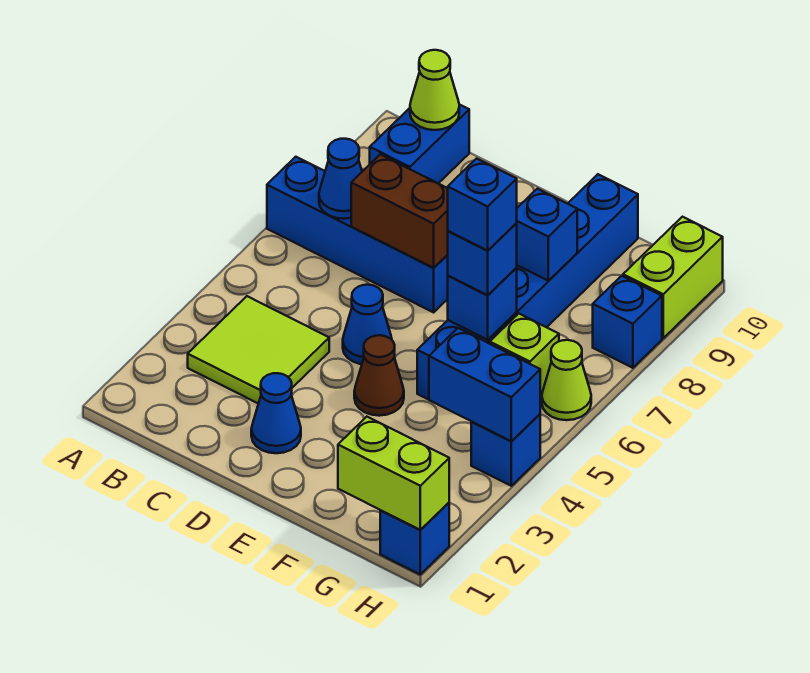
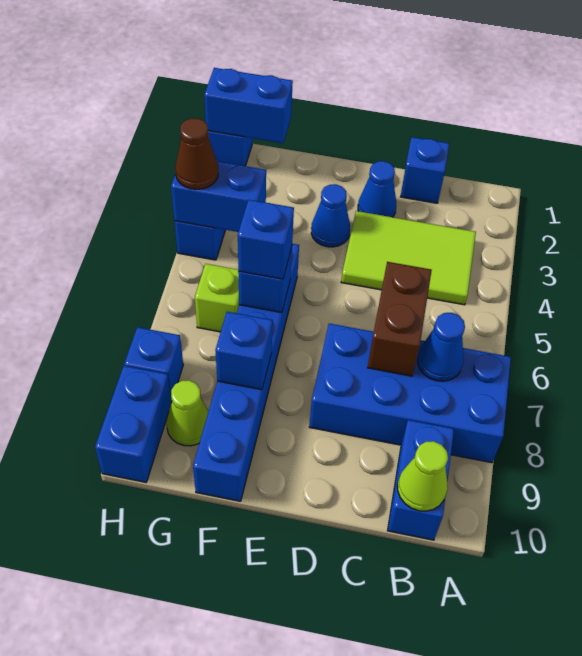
blue 1x4 brick [267,157,448,312] -> blue 2x4 brick [309,324,511,463]
lime 2x2 tile [188,296,329,404] -> lime 2x3 tile [341,211,476,305]
brown 1x2 brick [351,154,448,268] -> brown 1x2 brick turned to [368,262,432,376]
blue 1x1 cone [343,285,392,364] -> blue 1x1 cone moved to [311,184,350,247]
brown 1x1 cone [354,335,404,416] -> brown 1x1 cone moved to [175,118,218,189]
blue 1x1 brick [448,159,517,251] -> blue 1x1 brick moved to [400,137,449,203]
lime 1x2 brick [338,417,449,530] -> blue 1x2 brick [204,68,293,143]
lime 1x1 cone [542,340,591,420] -> lime 1x1 cone moved to [166,380,208,446]
lime 1x2 brick [623,217,723,338] -> blue 1x2 brick [95,366,171,482]

